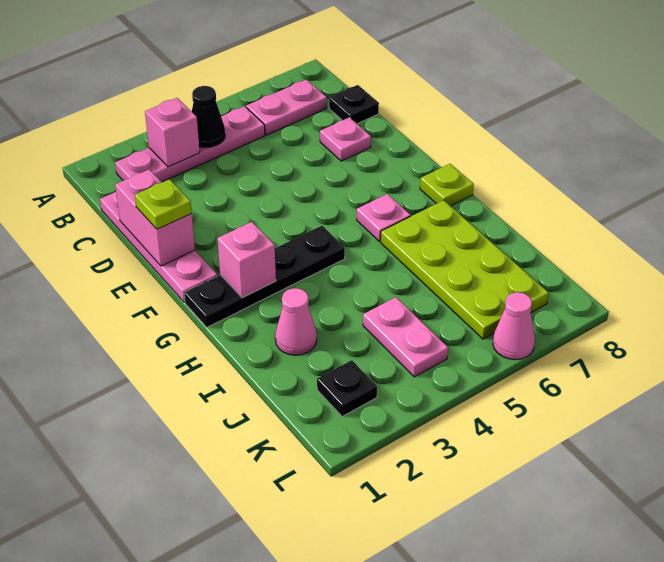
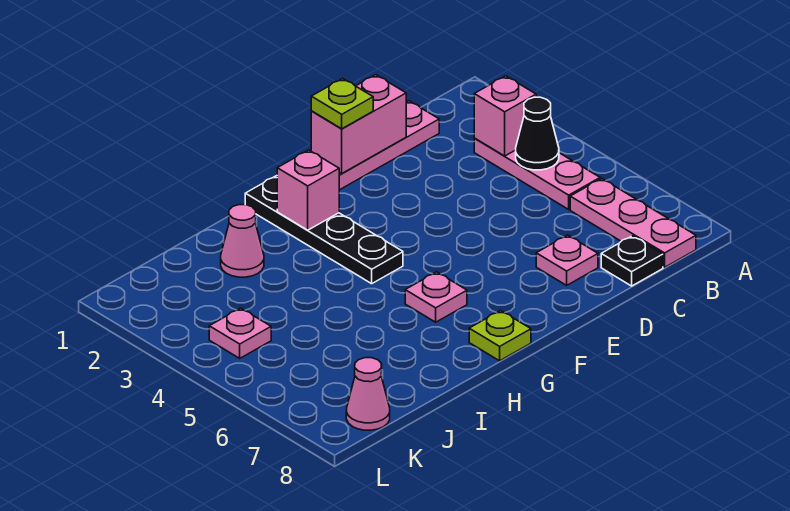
pink 1x4 plate [115,106,265,182] -> pink 1x3 plate [474,139,600,209]
pink 1x2 plate [246,79,327,135] -> pink 1x3 plate [570,178,696,267]
lime 2x4 plate [381,200,549,339] -> none
pink 1x2 plate [363,297,448,377] -> pink 1x1 plate [209,308,271,358]
black 1x1 plate [317,360,377,417] -> none
pink 1x1 cone [493,292,535,360] -> pink 1x1 cone moved to [346,358,390,430]

